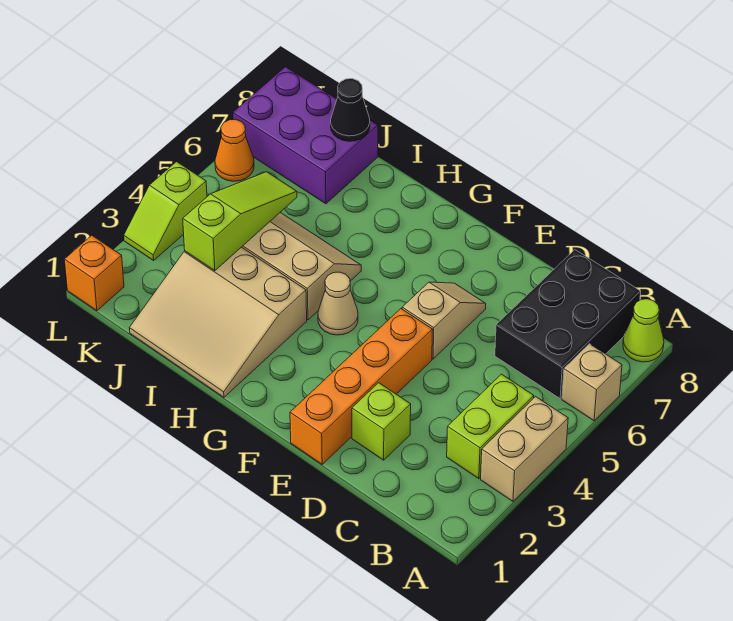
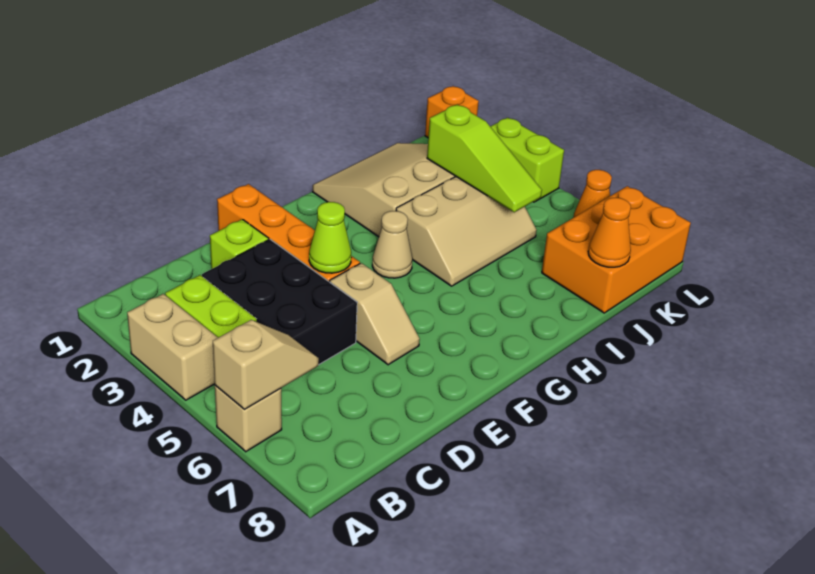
none -> tan 1x2 slope [213,320,319,409]
lime 1x1 cone [623,299,664,362] -> lime 1x1 cone moved to [309,202,351,273]
black 2x3 brick [495,250,641,398] -> black 2x3 brick moved to [202,239,357,365]
purple 2x3 brick [233,67,378,204] -> orange 2x3 brick [542,186,691,313]
black 1x1 cone [331,79,370,141] -> orange 1x1 cone [588,198,631,267]
lime 1x2 slope [124,162,207,260] -> lime 1x2 brick [490,118,564,202]

